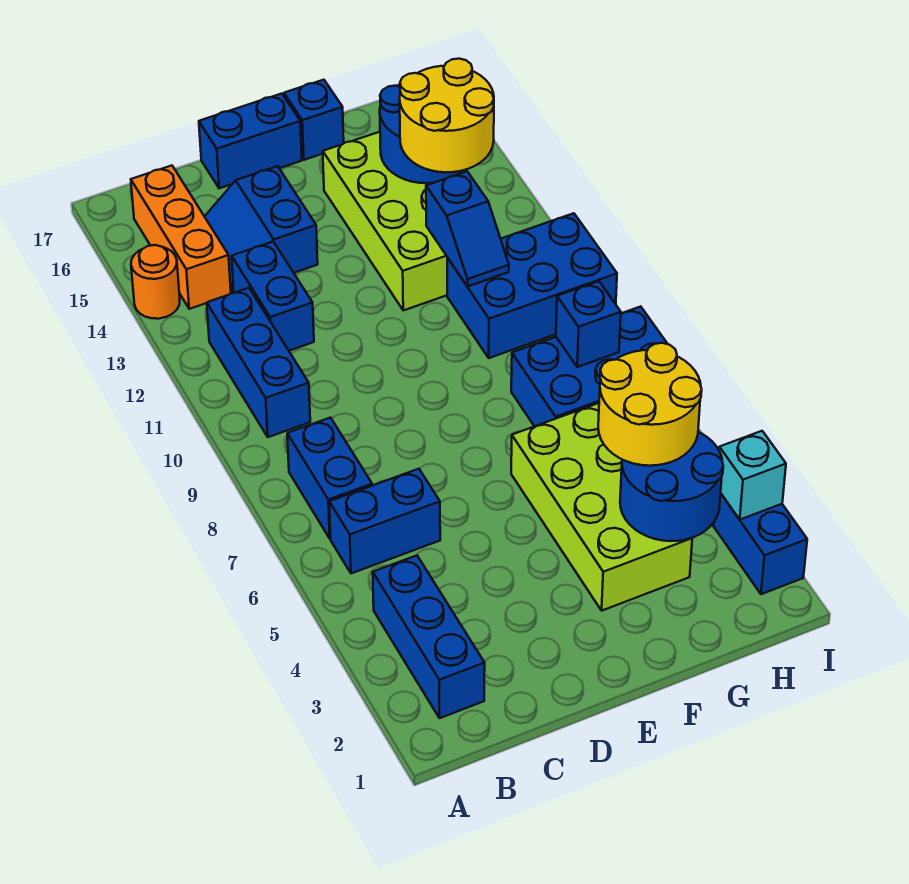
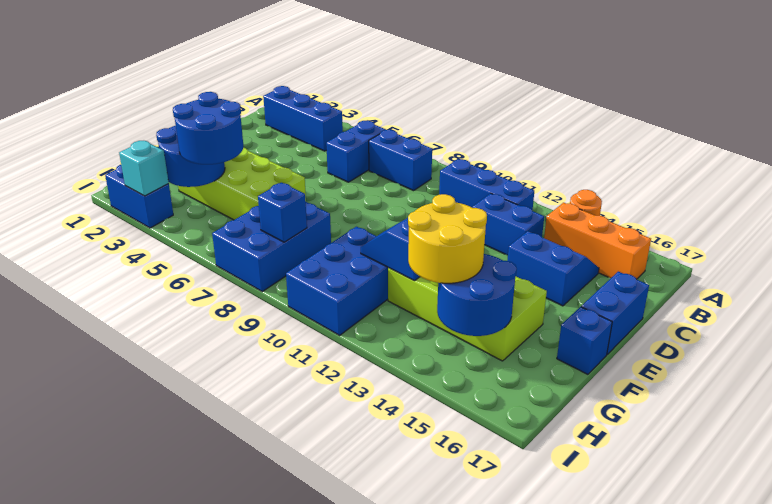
yellow 2x2 round brick [598,343,702,466] -> blue 2x2 round brick [173,92,243,164]

